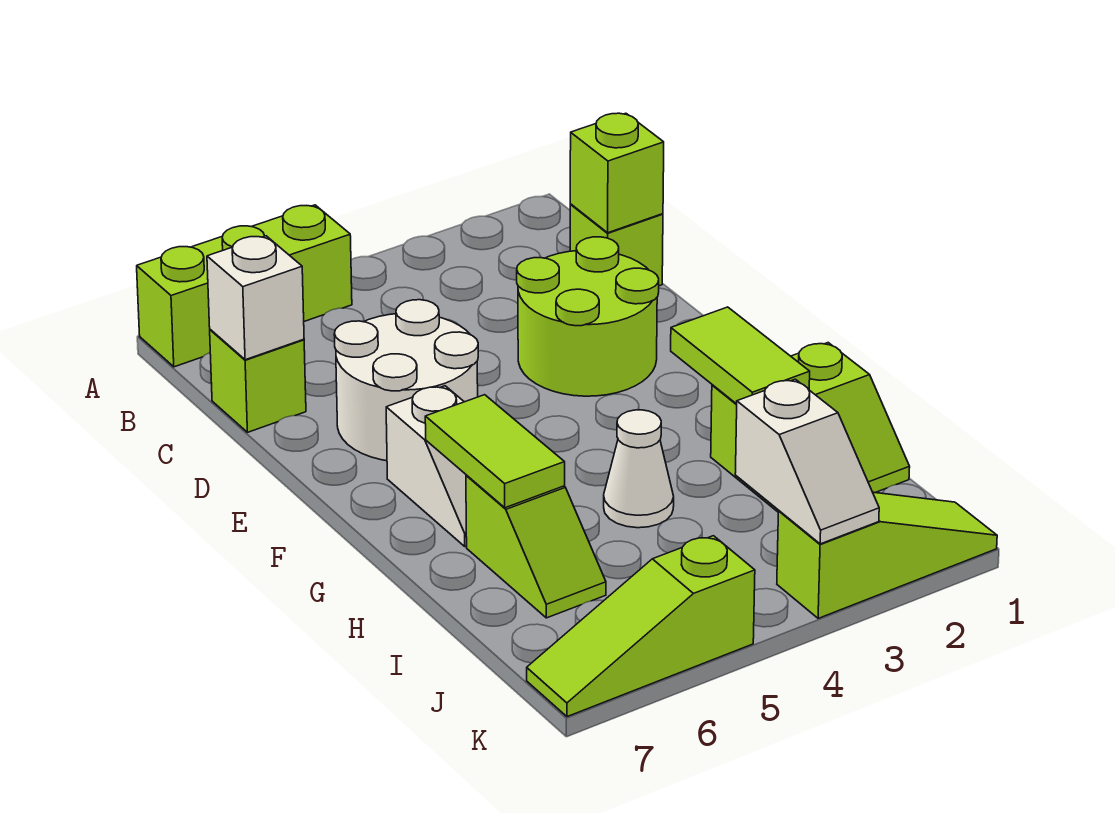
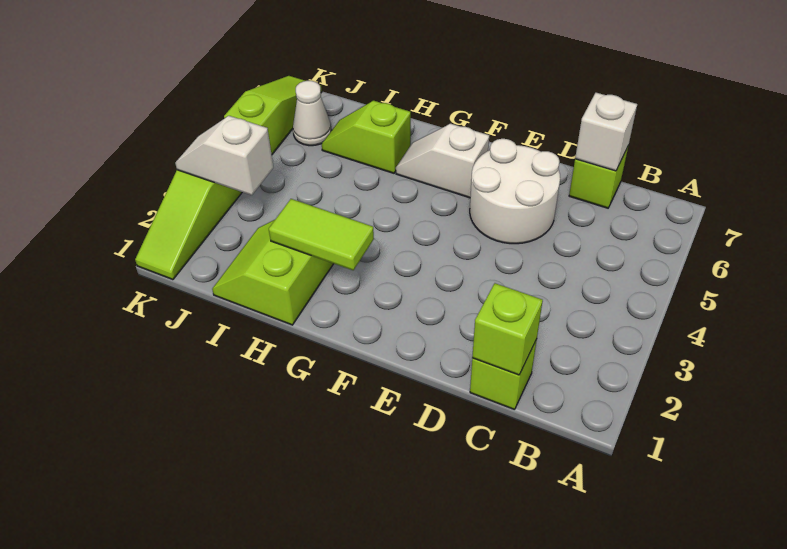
lime 1x3 brick [137,205,352,367] -> none
lime 2x2 round brick [517,237,659,396] -> none
lime 1x2 tile [425,395,565,508] -> none
white 1x1 cone [604,410,674,528] -> white 1x1 cone moved to [293,81,332,146]

